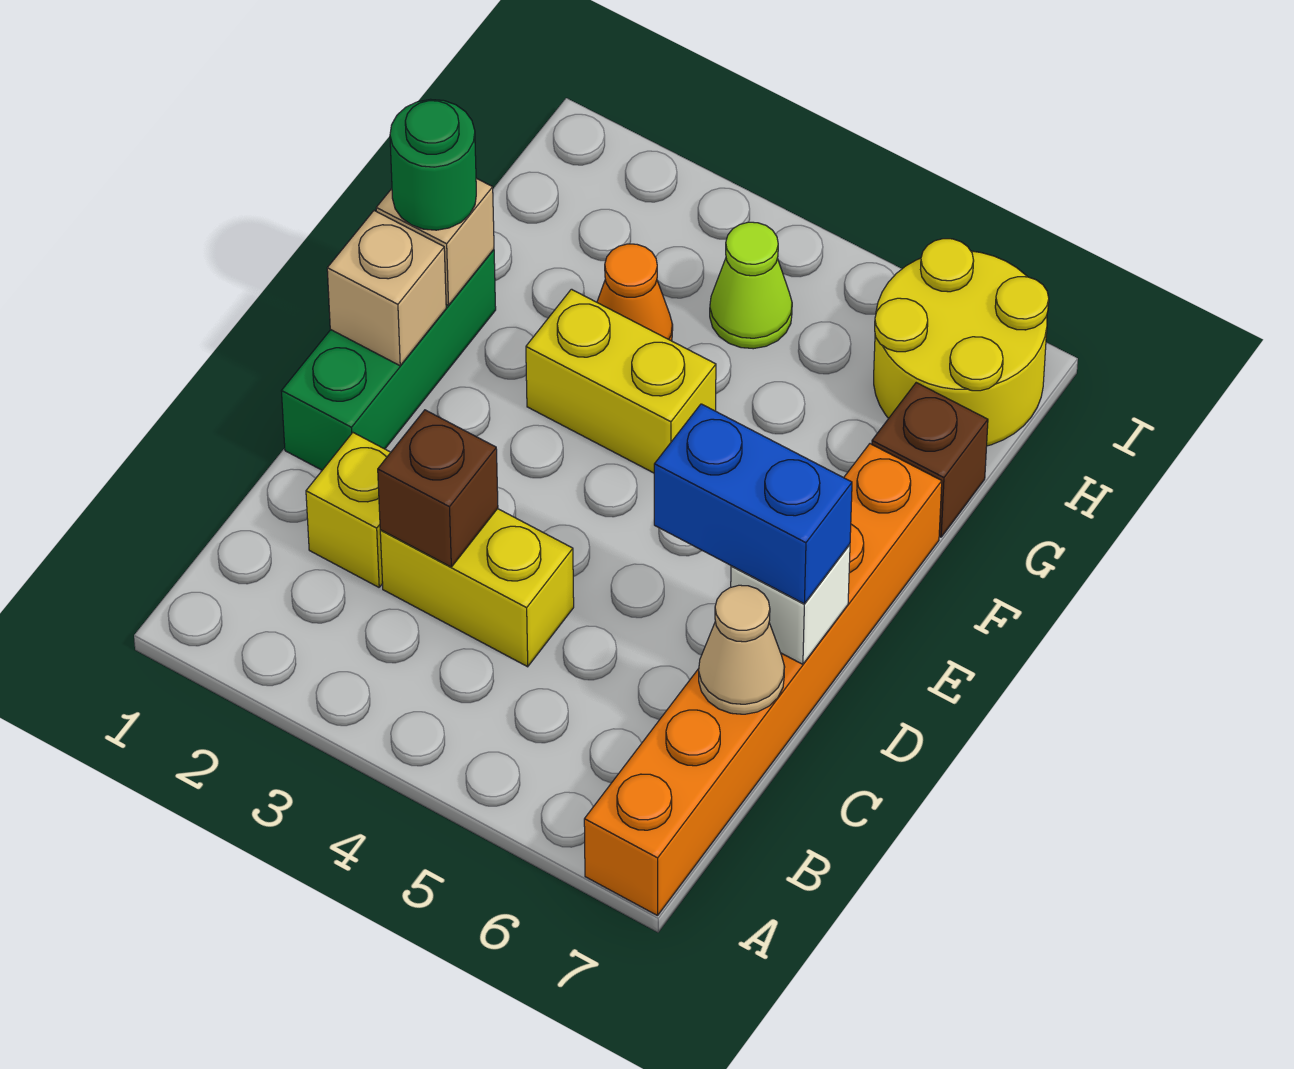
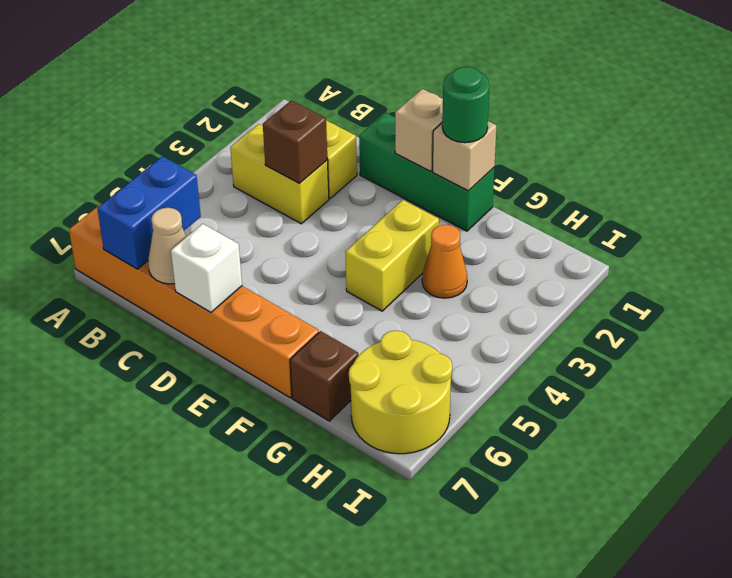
yellow 1x2 brick [380,509,574,667] -> yellow 1x2 brick turned to [230,124,329,224]
blue 1x2 brick [654,404,852,604] -> blue 1x2 brick moved to [97,156,201,269]
lime 1x1 cone [710,222,792,349] -> none

